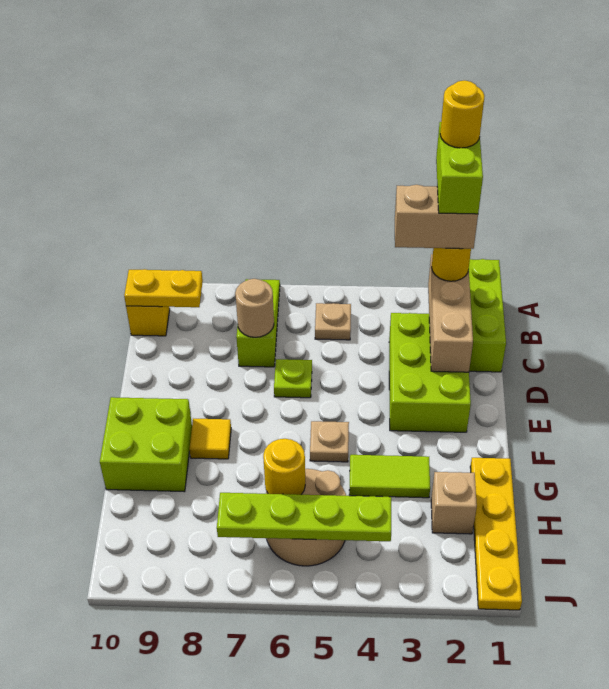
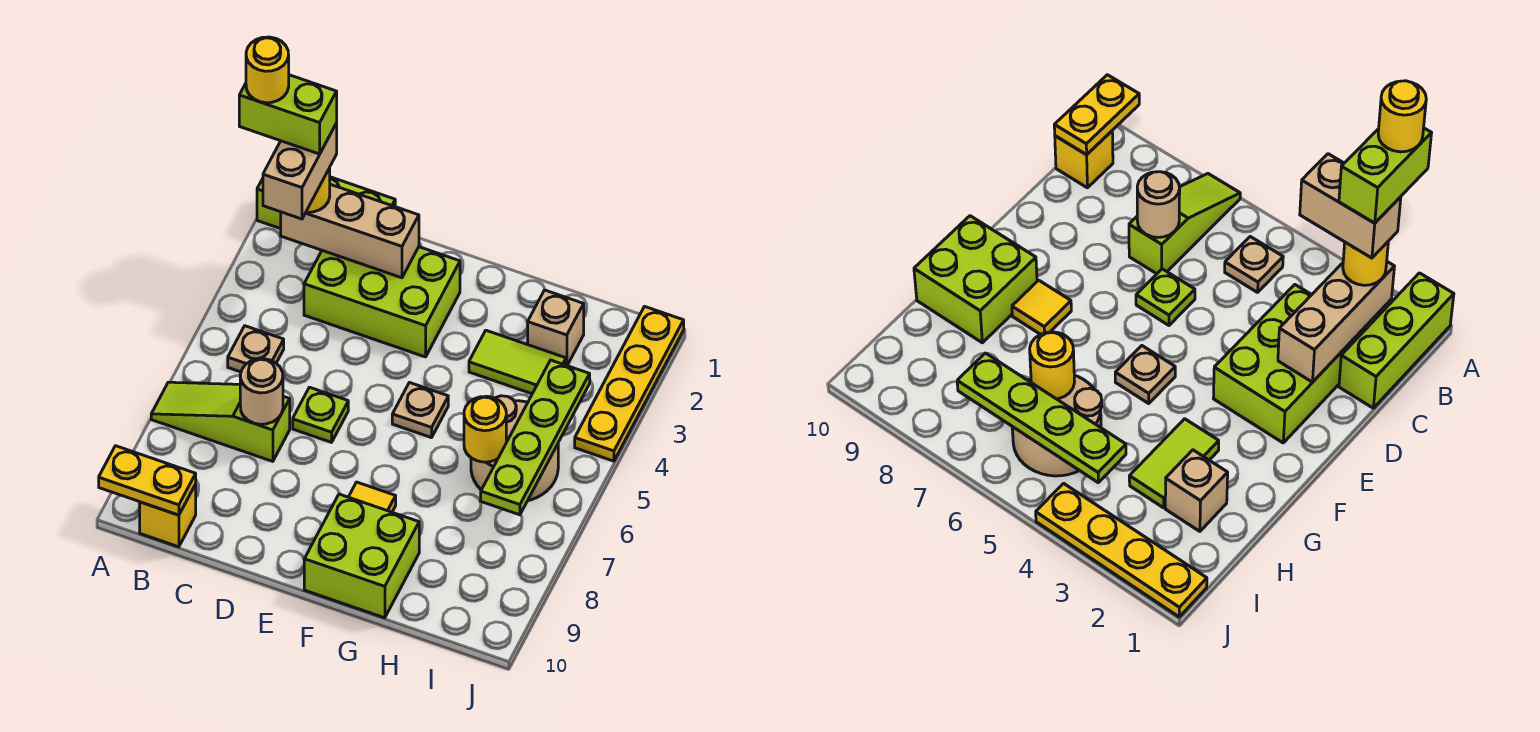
yellow 1x2 plate [124,269,203,307] -> yellow 1x2 plate turned to [99,446,196,515]
yellow 1x4 plate [470,458,522,610] -> yellow 1x4 plate turned to [575,307,684,461]
lime 1x2 tile [349,455,430,498] -> lime 1x2 tile turned to [469,330,566,394]

